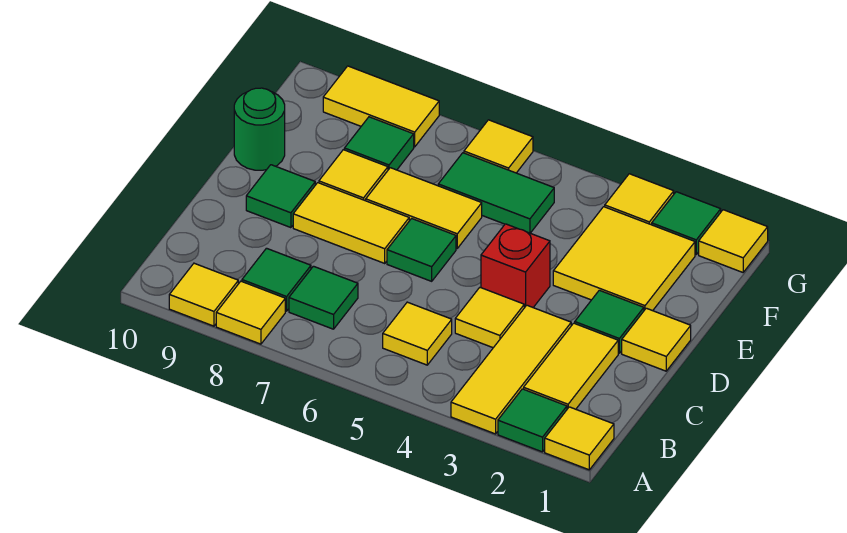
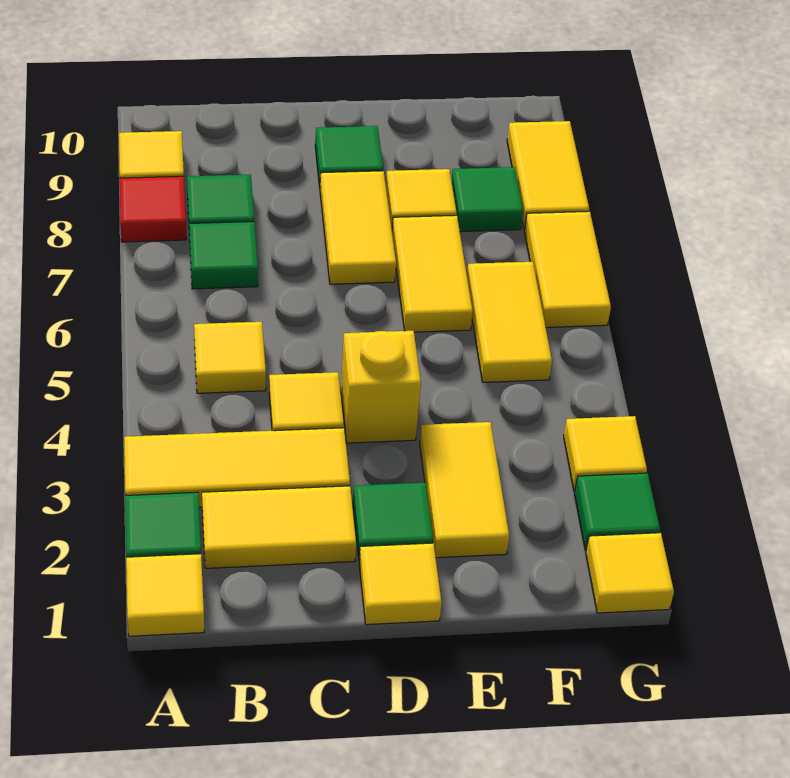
yellow 1x1 tile [216,281,285,344] -> red 1x1 tile [120,176,186,242]
red 1x1 brick [481,224,550,308] -> yellow 1x1 brick [341,331,421,443]
green 1x1 tile [387,219,456,281] -> none
yellow 2x2 tile [553,207,695,311] -> yellow 1x2 tile [420,422,509,558]
green 1x1 round brick [234,88,285,170] -> none
green 1x2 tile [438,153,554,233] -> yellow 1x2 tile [467,262,552,382]
yellow 1x1 tile [464,120,533,173] -> yellow 1x2 tile [524,211,611,327]

